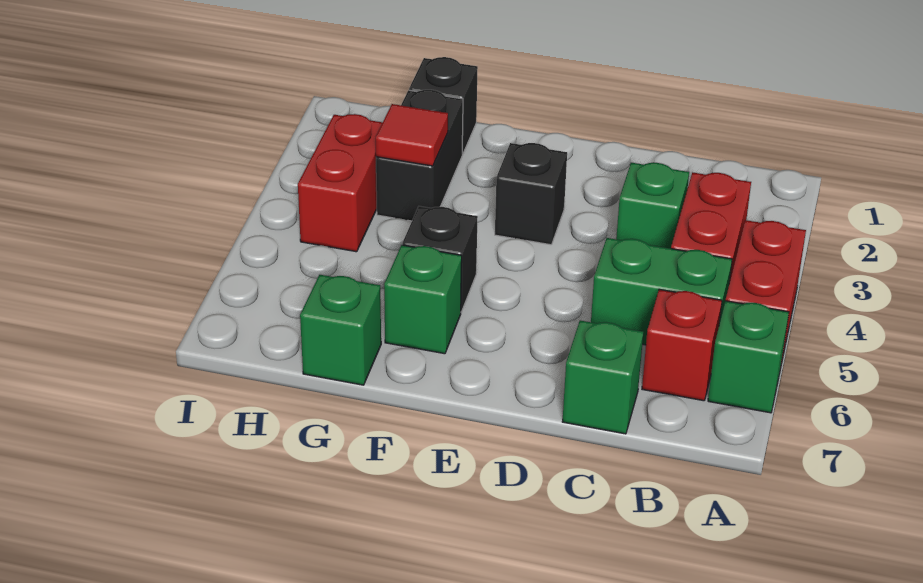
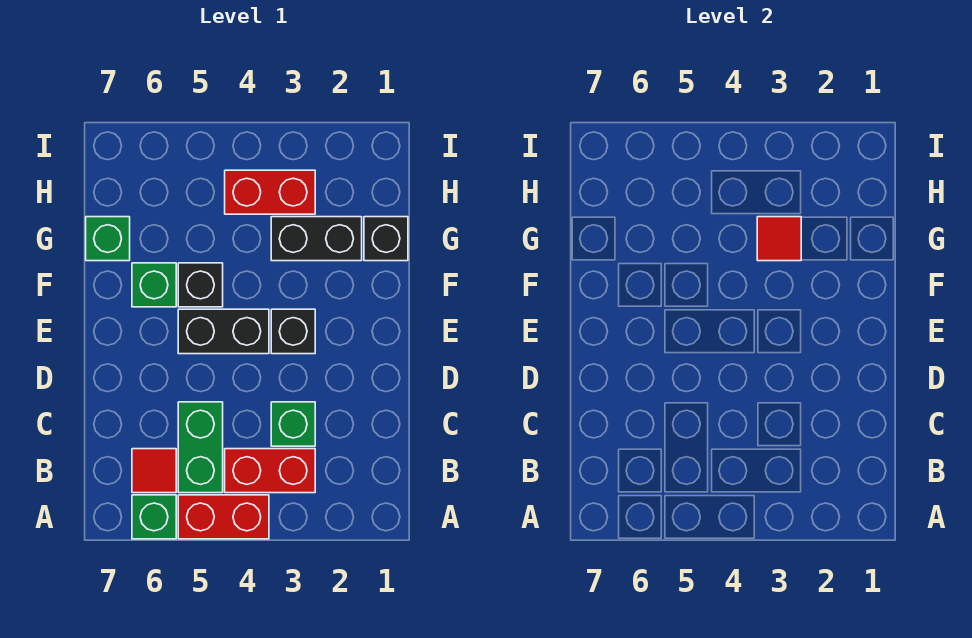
red 1x1 brick [642,289,722,401] -> red 1x1 tile [132,449,176,493]
green 1x1 brick [562,320,643,434] -> none
none -> black 1x2 brick [178,309,269,354]

